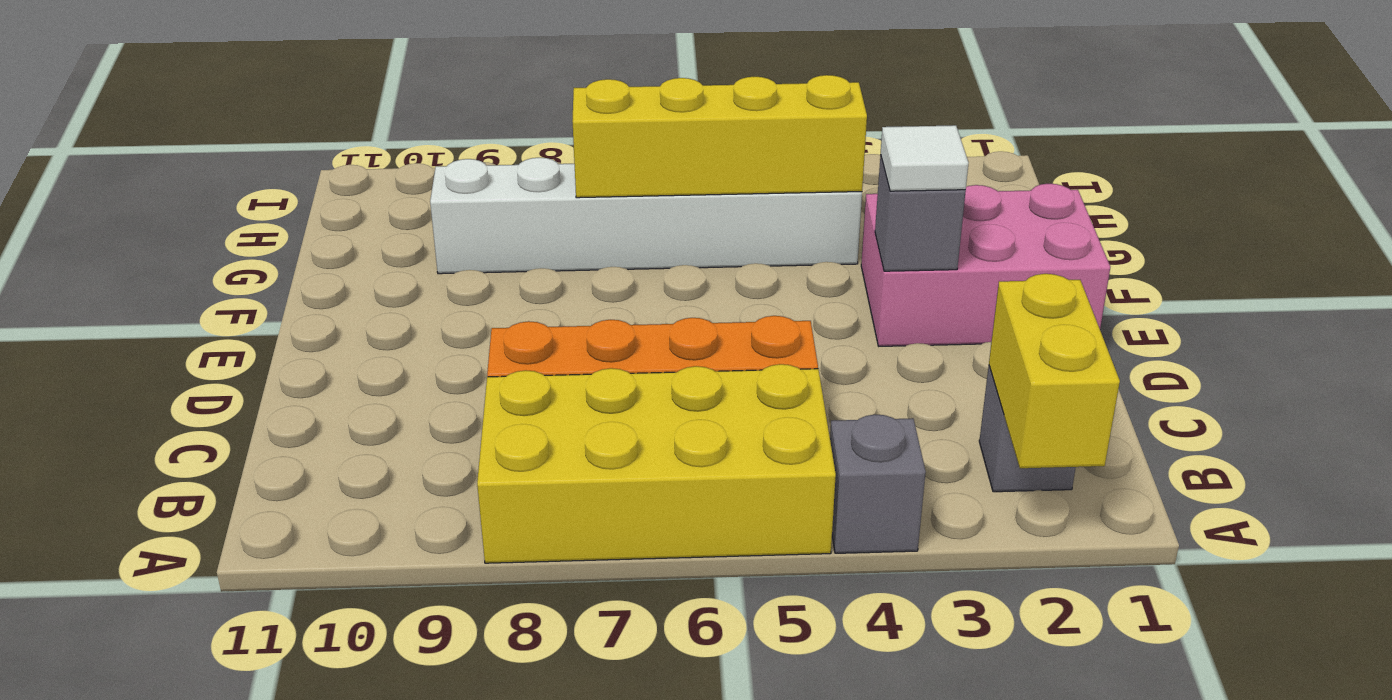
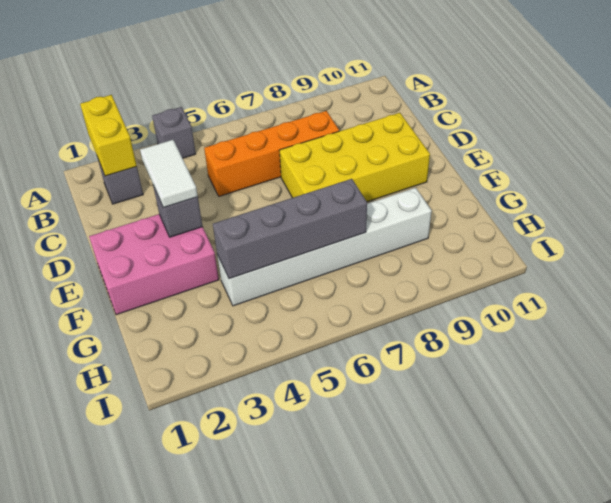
yellow 2x4 brick [477,364,836,563] -> yellow 2x4 brick moved to [279,113,430,202]
white 1x1 tile [881,125,968,191] -> white 1x2 tile [140,140,198,208]
yellow 1x4 brick [573,75,867,198] -> grey 1x4 brick [213,179,367,279]

